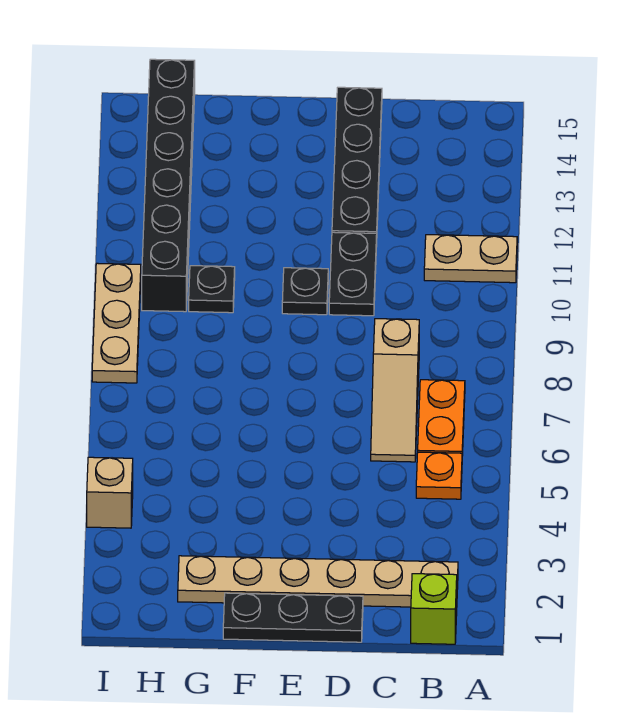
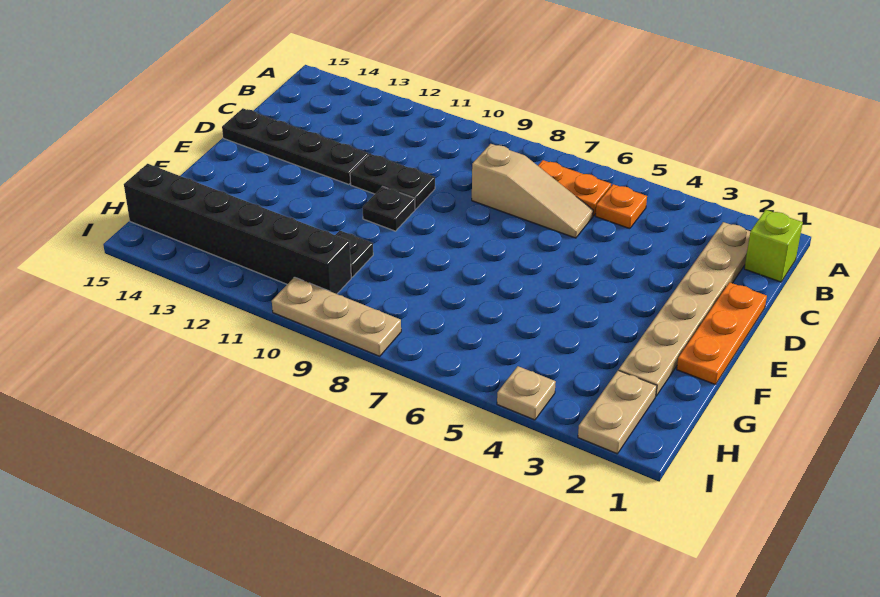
tan 1x2 plate [424,235,517,283] -> tan 1x2 plate moved to [578,370,657,454]
black 1x3 plate [223,593,363,642] -> orange 1x3 plate [677,282,767,385]
tan 1x1 brick [87,457,133,528] -> tan 1x1 plate [497,366,556,420]

